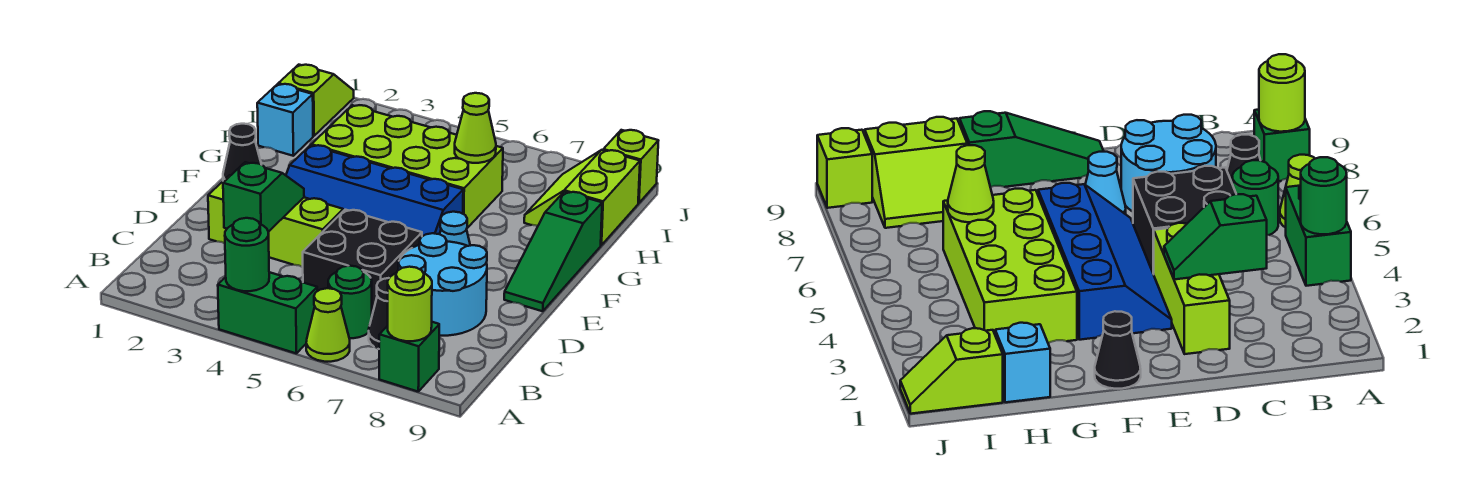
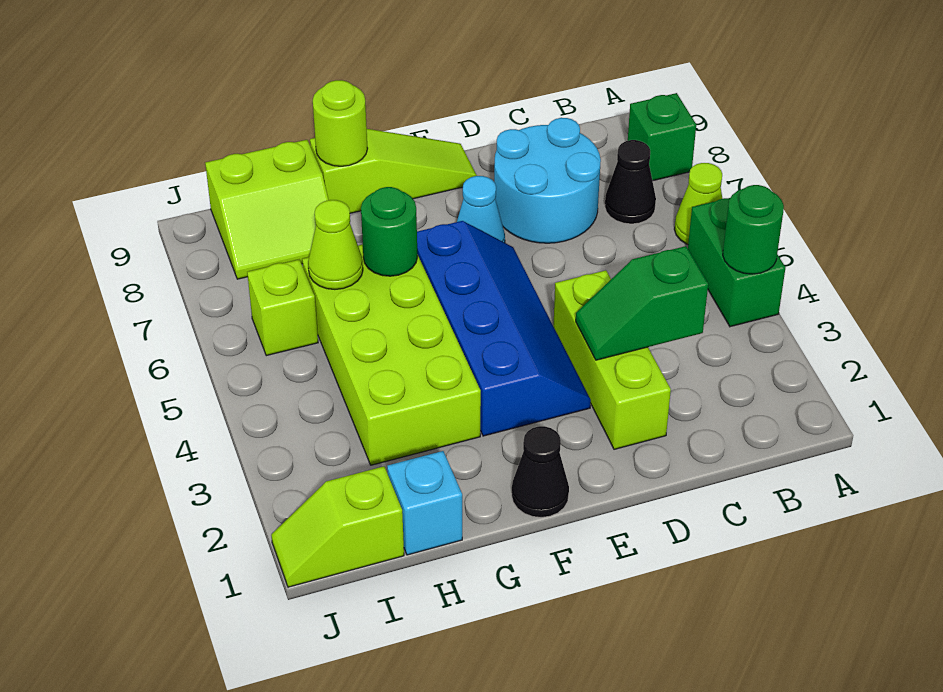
lime 1x1 round brick [388,267,432,341] -> lime 1x1 round brick moved to [313,80,368,166]
green 1x1 round brick [328,266,372,338] -> green 1x1 round brick moved to [361,187,418,276]
black 2x2 brick [303,210,422,314] -> none
green 1x3 slope [504,192,602,311] -> lime 1x3 slope [310,129,477,213]
lime 1x1 brick [603,130,658,203] -> lime 1x1 brick moved to [247,259,318,356]

